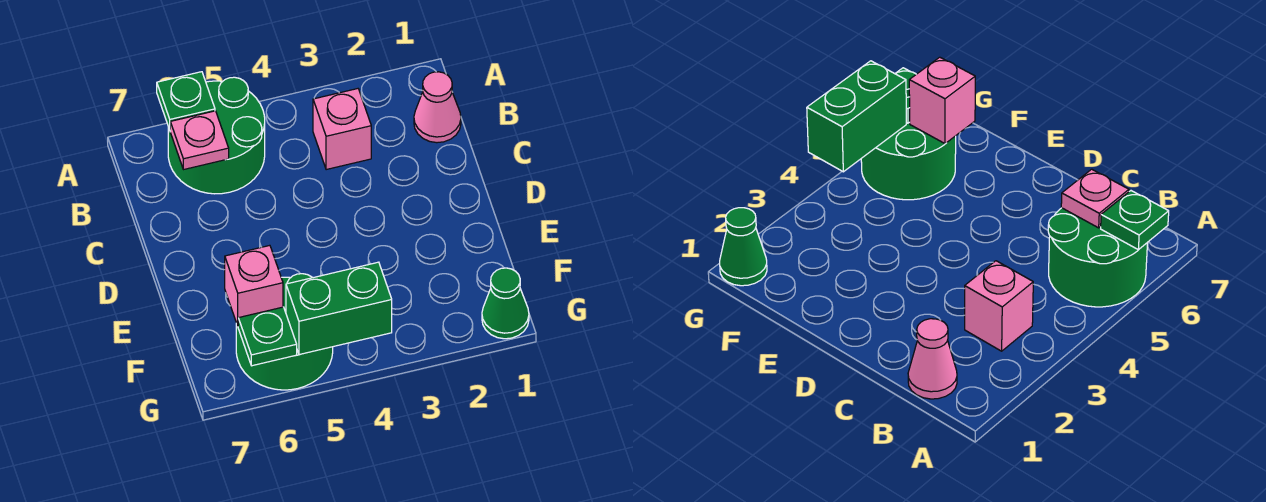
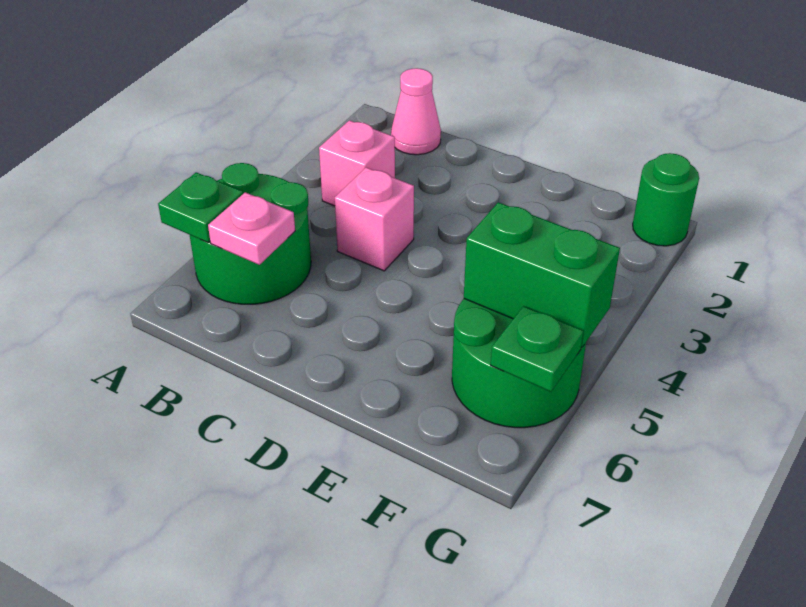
pink 1x1 brick [225,245,283,326] -> pink 1x1 brick moved to [335,167,414,271]
green 1x1 cone [482,268,529,339] -> green 1x1 round brick [633,153,699,246]
green 1x2 brick [286,262,392,355] -> green 1x2 brick turned to [464,202,620,347]

